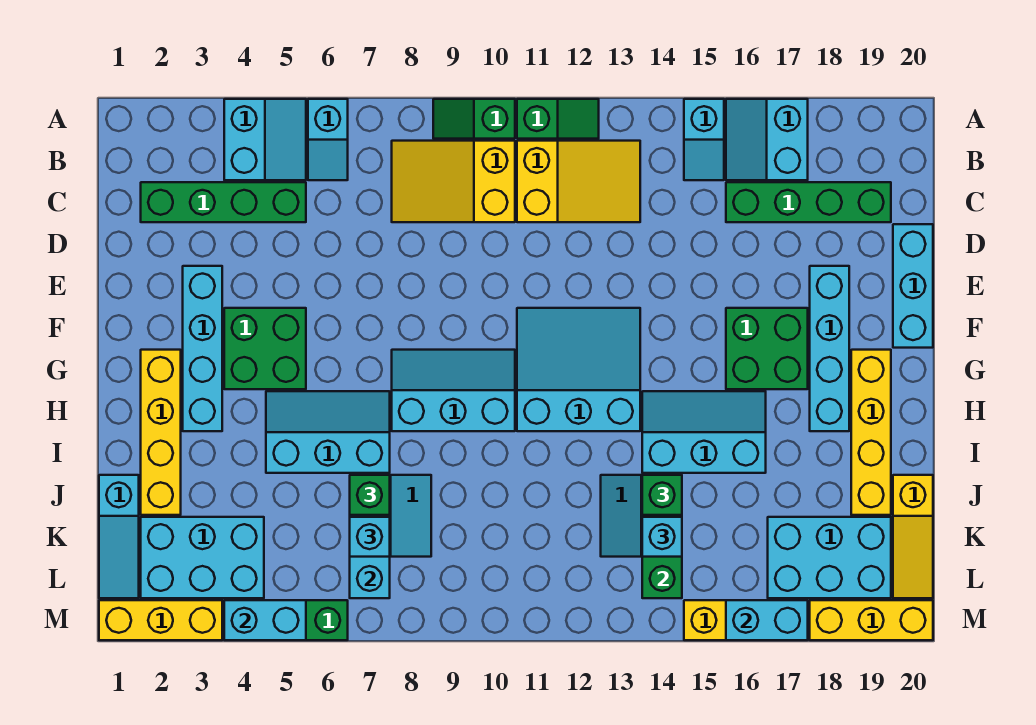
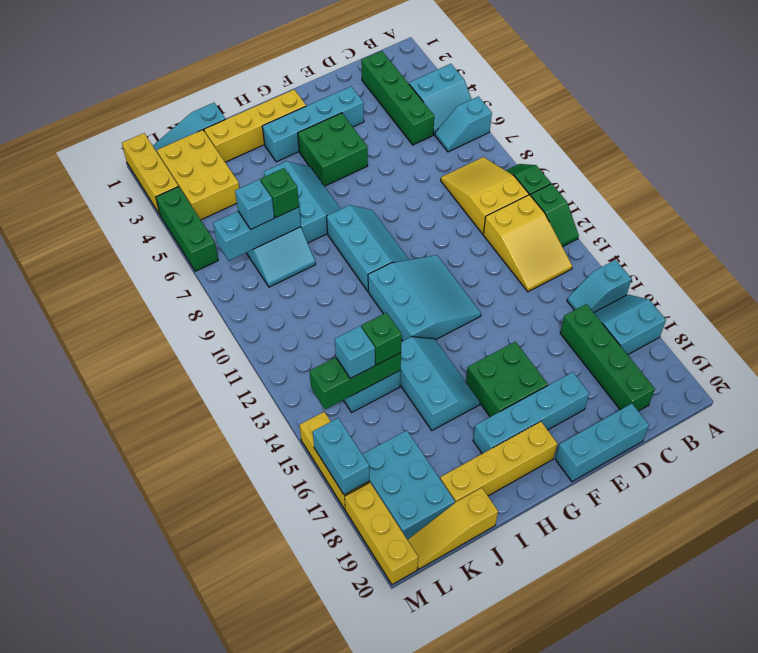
cyan 2x3 brick [141,517,264,598] -> yellow 2x3 brick [157,130,239,220]
cyan 1x2 brick [224,600,306,640] -> none

